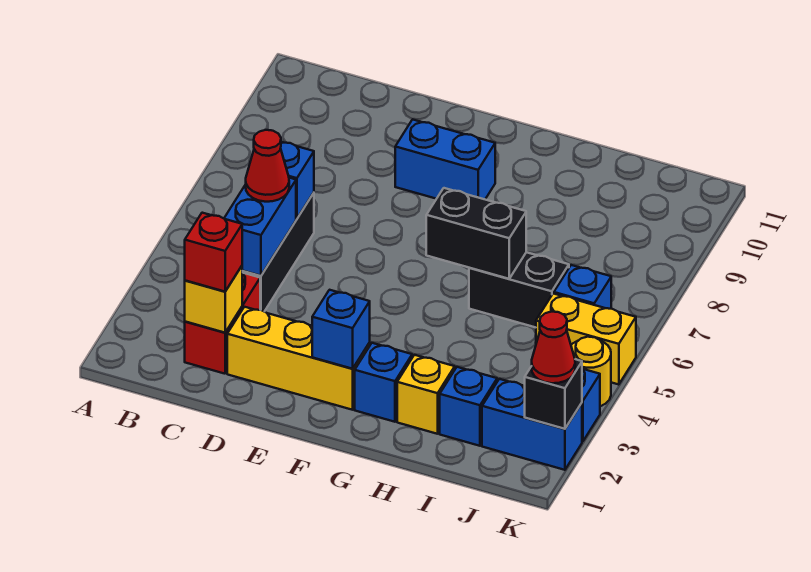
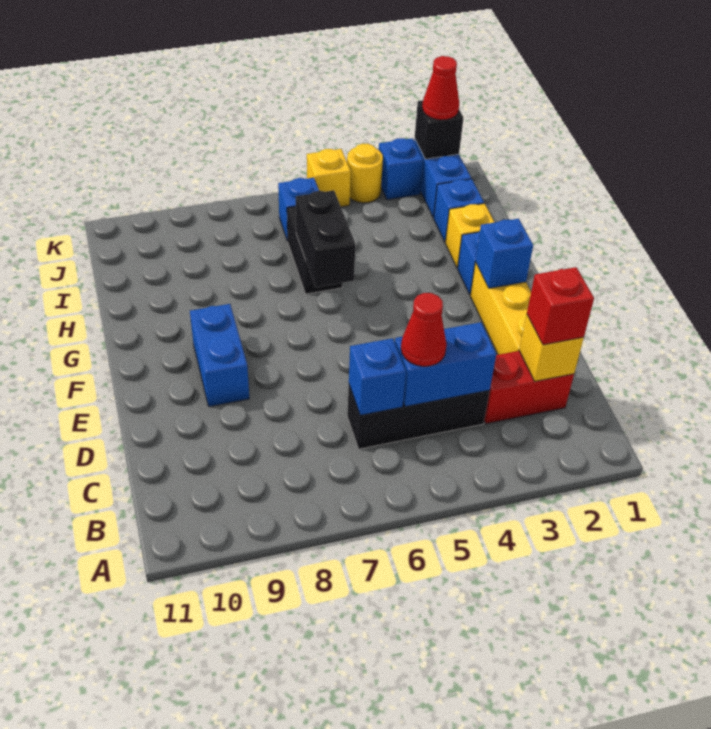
yellow 1x2 brick [536,294,636,385] -> yellow 1x1 brick [307,149,351,207]

